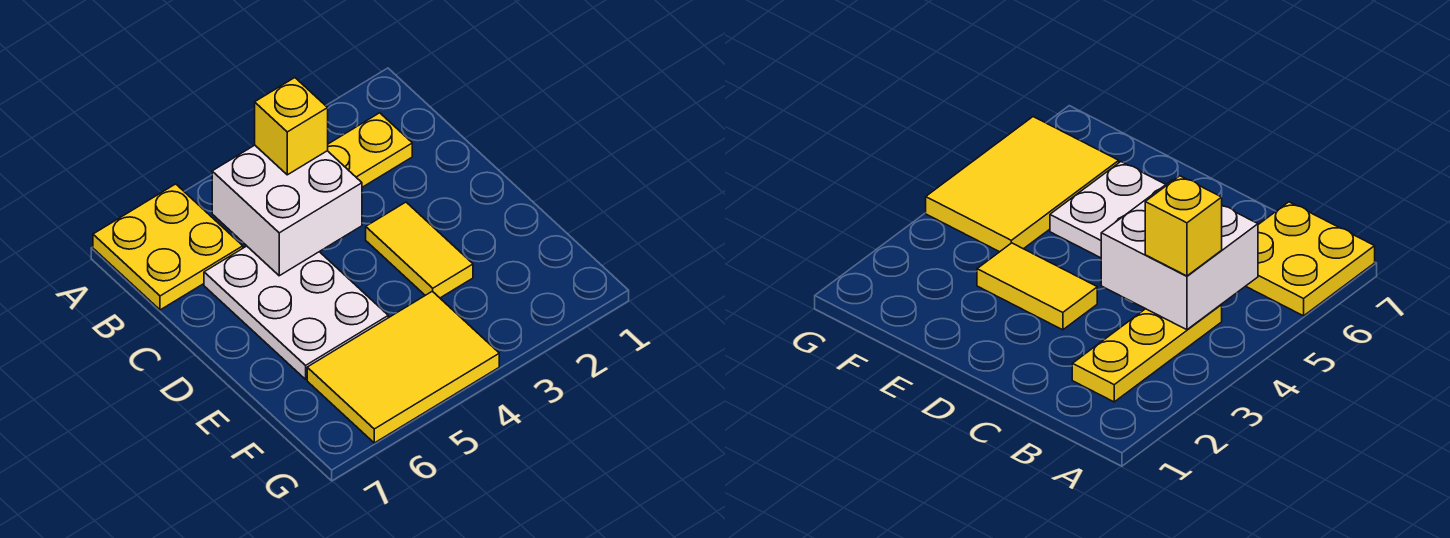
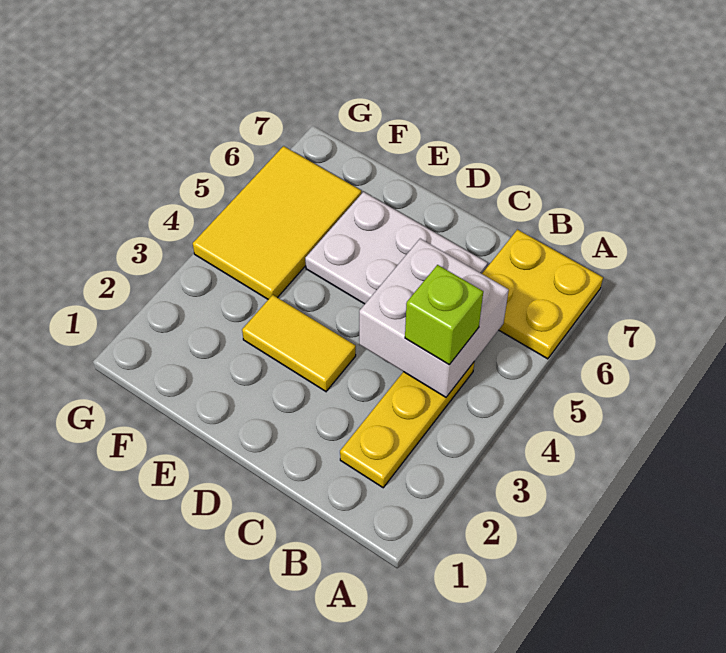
yellow 1x1 brick [255,78,328,175] -> lime 1x1 brick [405,265,483,365]

